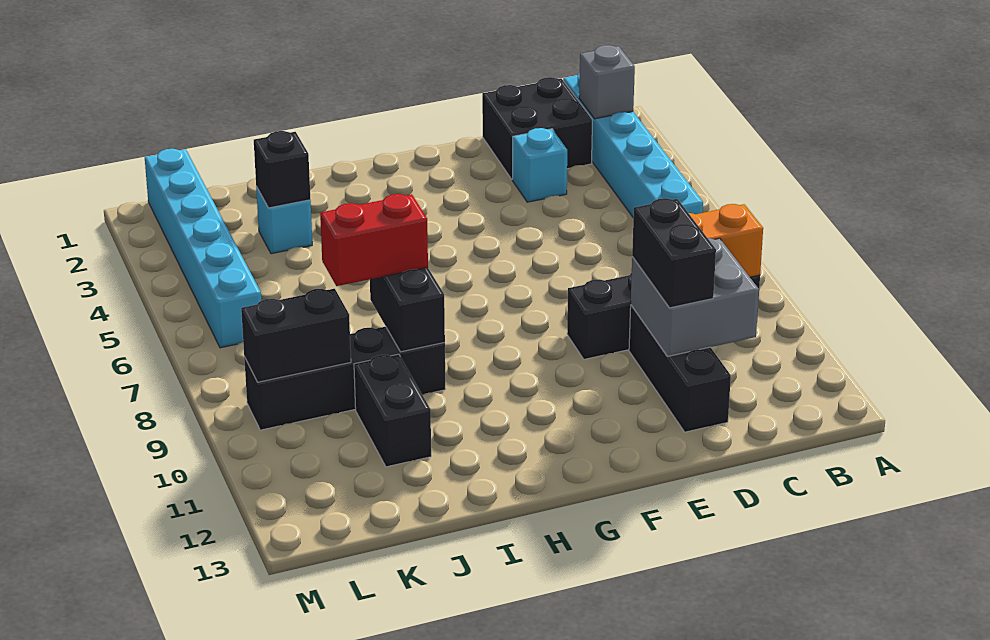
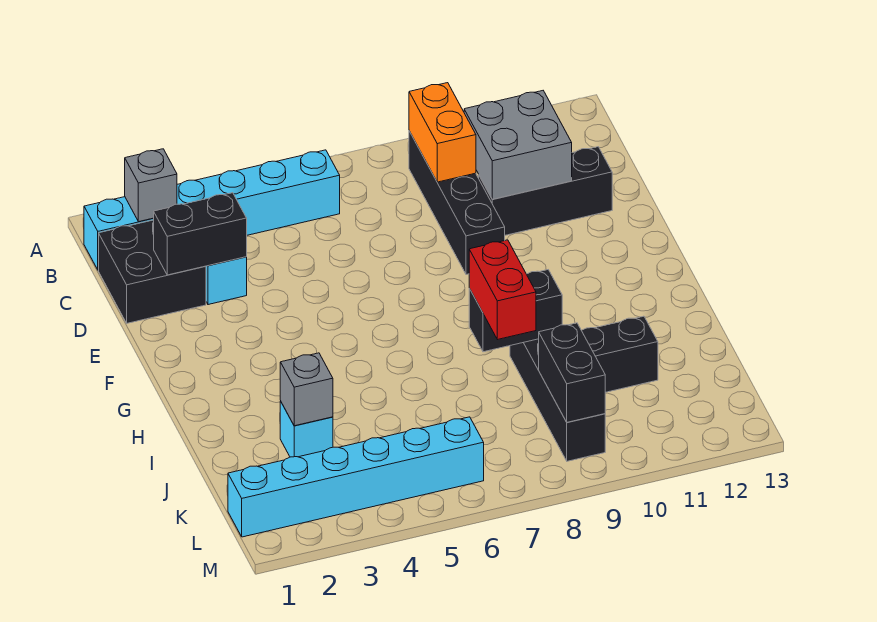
black 1x2 brick [632,198,716,308] -> black 1x2 brick moved to [153,193,247,275]
black 1x1 brick [254,131,310,208] -> grey 1x1 brick [280,353,333,426]

